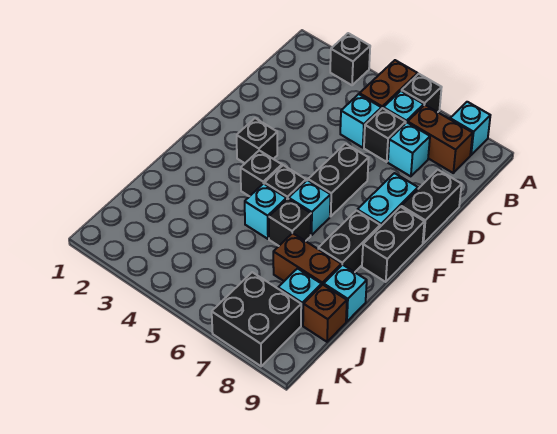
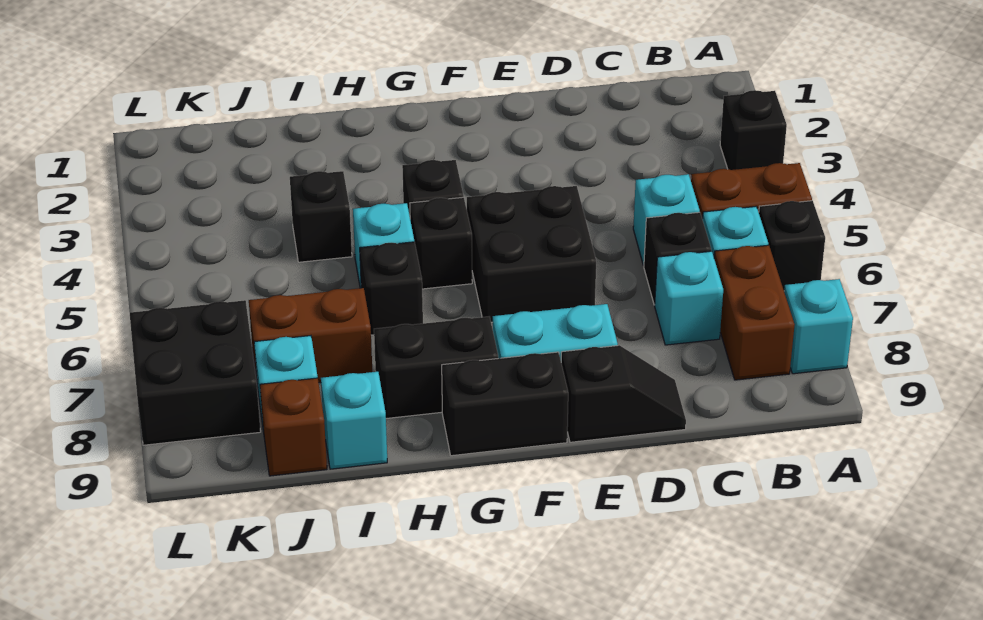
black 1x2 brick [401,170,462,243] -> black 1x2 slope [561,345,686,442]
black 1x2 brick [308,144,369,216] -> black 2x2 brick [467,186,596,322]
black 1x1 brick [237,118,277,163] -> black 1x1 brick moved to [290,171,352,262]
cyan 1x1 brick [289,180,330,235] -> none
brown 1x2 brick [273,233,341,286] -> brown 1x2 brick turned to [249,288,372,386]

